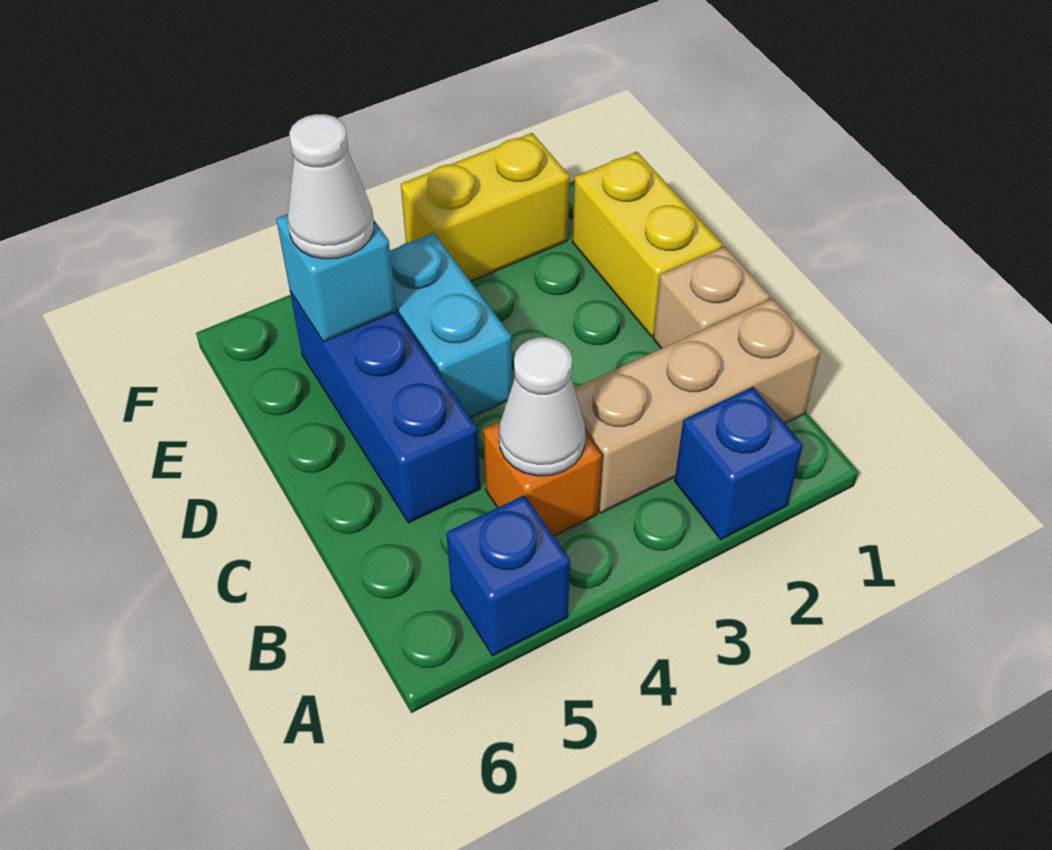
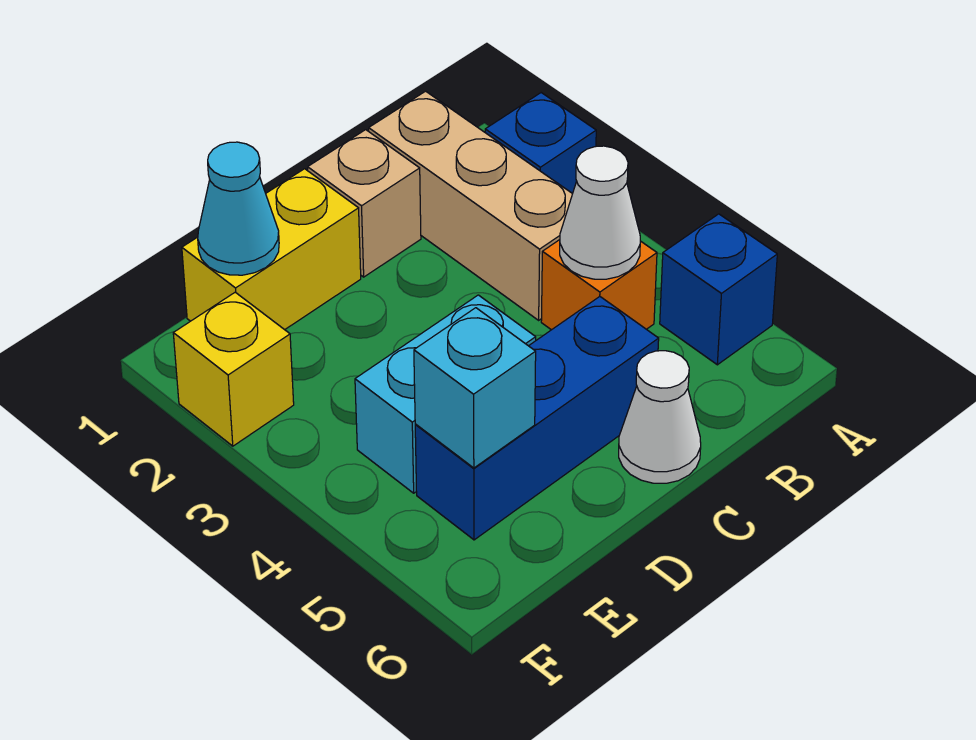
none -> cyan 1x1 cone [198,142,279,275]
white 1x1 cone [288,114,374,259] -> white 1x1 cone moved to [619,351,701,483]
yellow 1x2 brick [401,133,570,282] -> yellow 1x1 brick [173,292,294,446]

